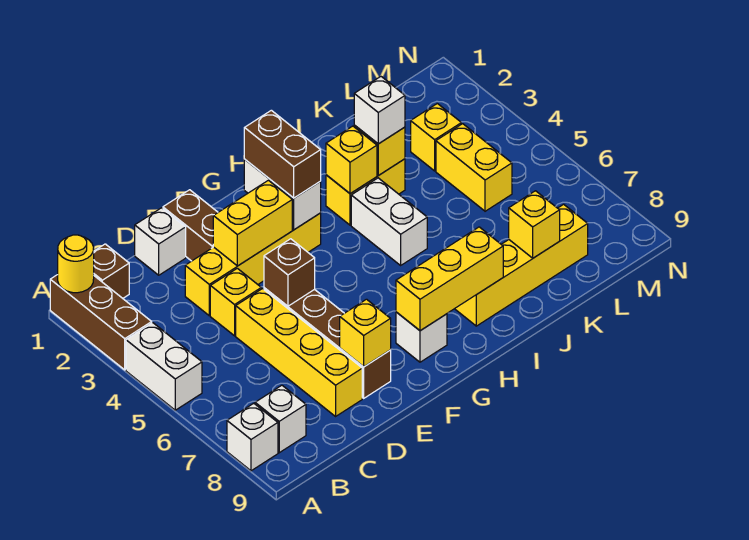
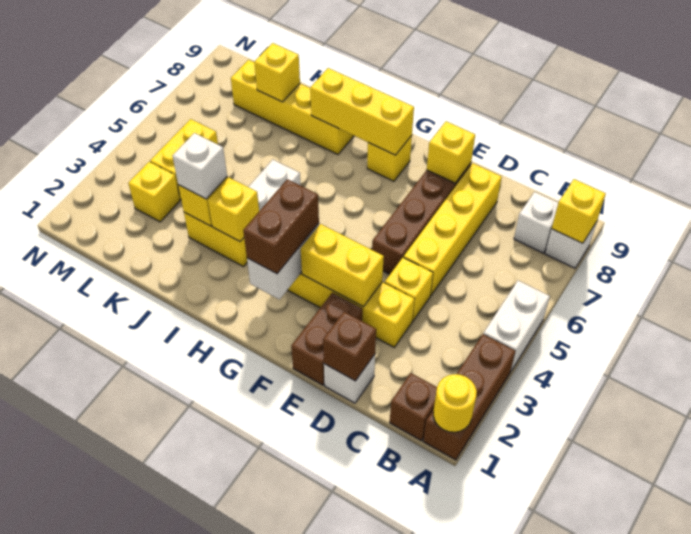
none -> yellow 1x1 brick [552,179,606,243]
brown 1x1 brick [264,239,315,306] -> brown 1x1 brick moved to [323,312,376,381]
white 1x1 brick [396,312,447,362] -> yellow 1x1 brick [367,135,412,181]

